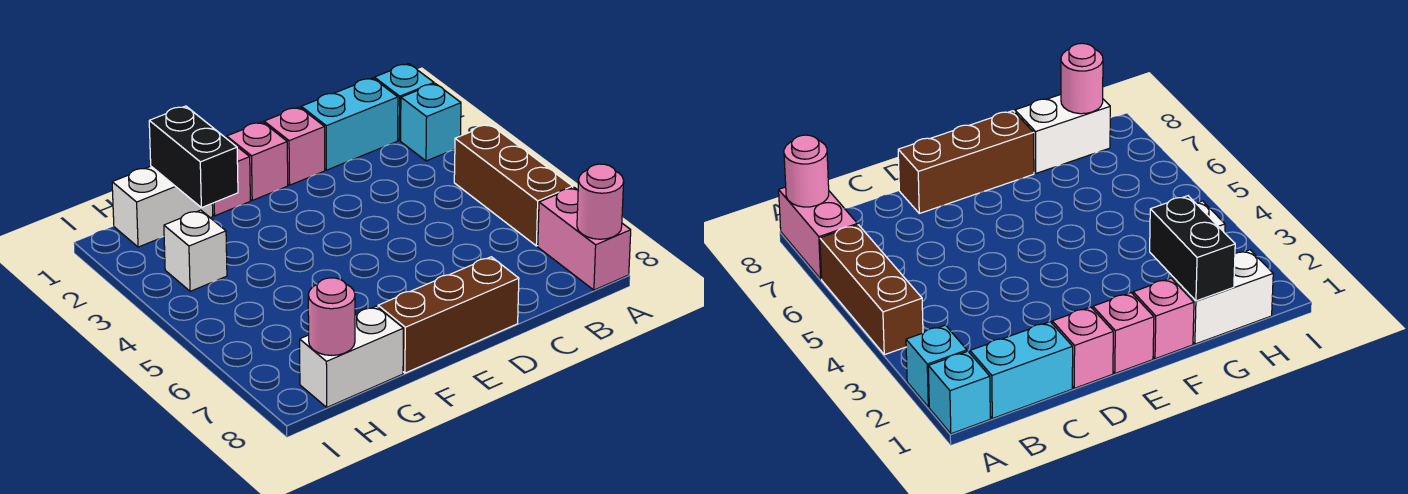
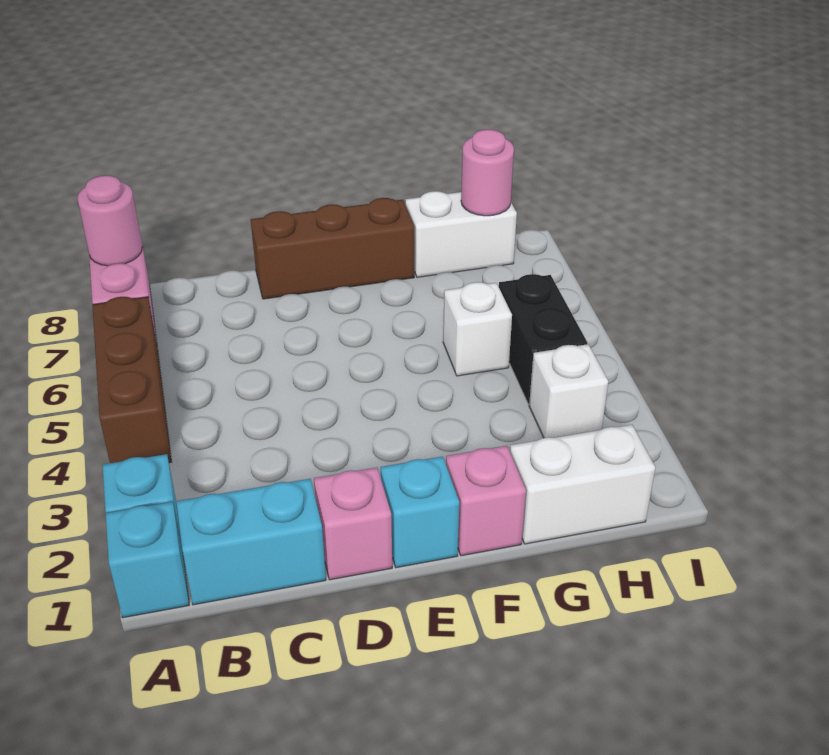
pink 1x1 brick [227,122,288,200] -> cyan 1x1 brick [381,456,459,568]
black 1x2 brick [149,106,238,208] -> black 1x2 brick moved to [499,274,587,404]
none -> white 1x1 brick [443,282,512,376]

